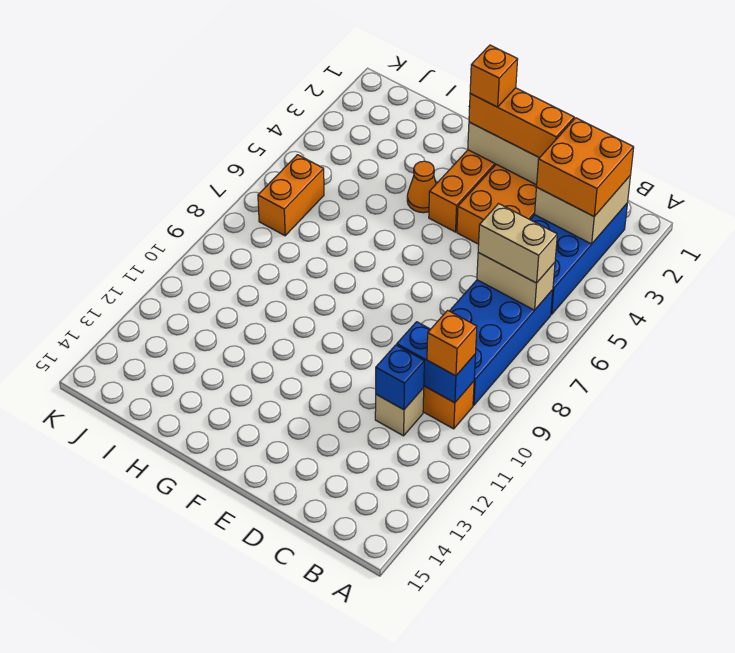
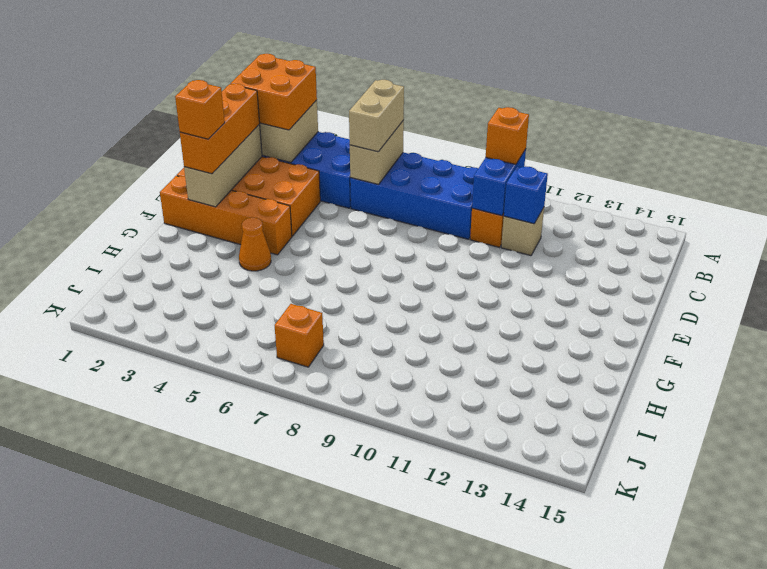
orange 1x2 brick [258,155,324,236] -> orange 1x1 brick [275,304,324,367]

